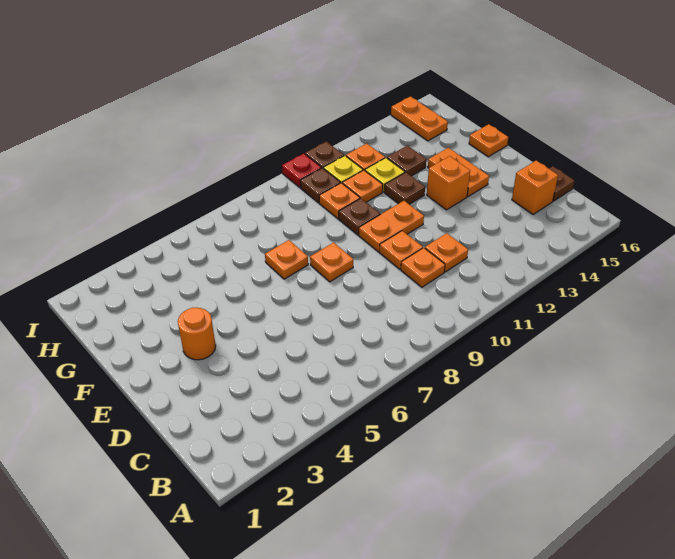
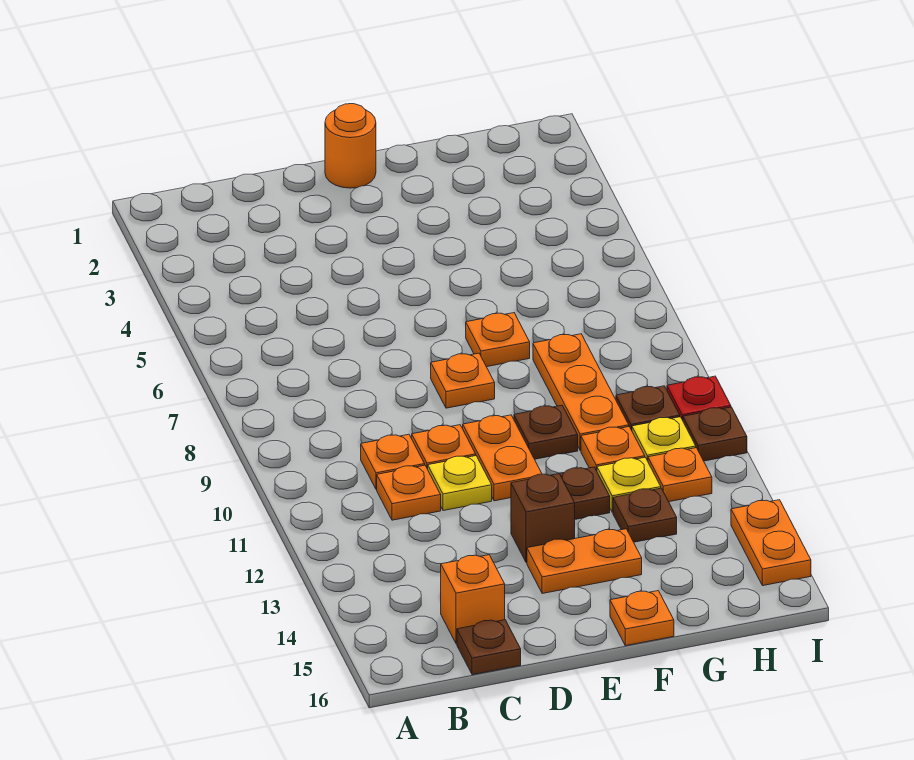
none -> yellow 1x1 plate [428,456,492,511]
orange 1x1 round brick [178,308,216,360] -> orange 1x1 round brick moved to [325,104,376,188]
orange 1x1 brick [427,156,470,210] -> brown 1x1 brick [511,474,575,563]
orange 1x1 plate [319,183,360,219] -> orange 1x3 plate [533,334,629,451]
orange 1x2 plate [391,97,448,141] -> orange 1x2 plate turned to [731,500,811,586]

